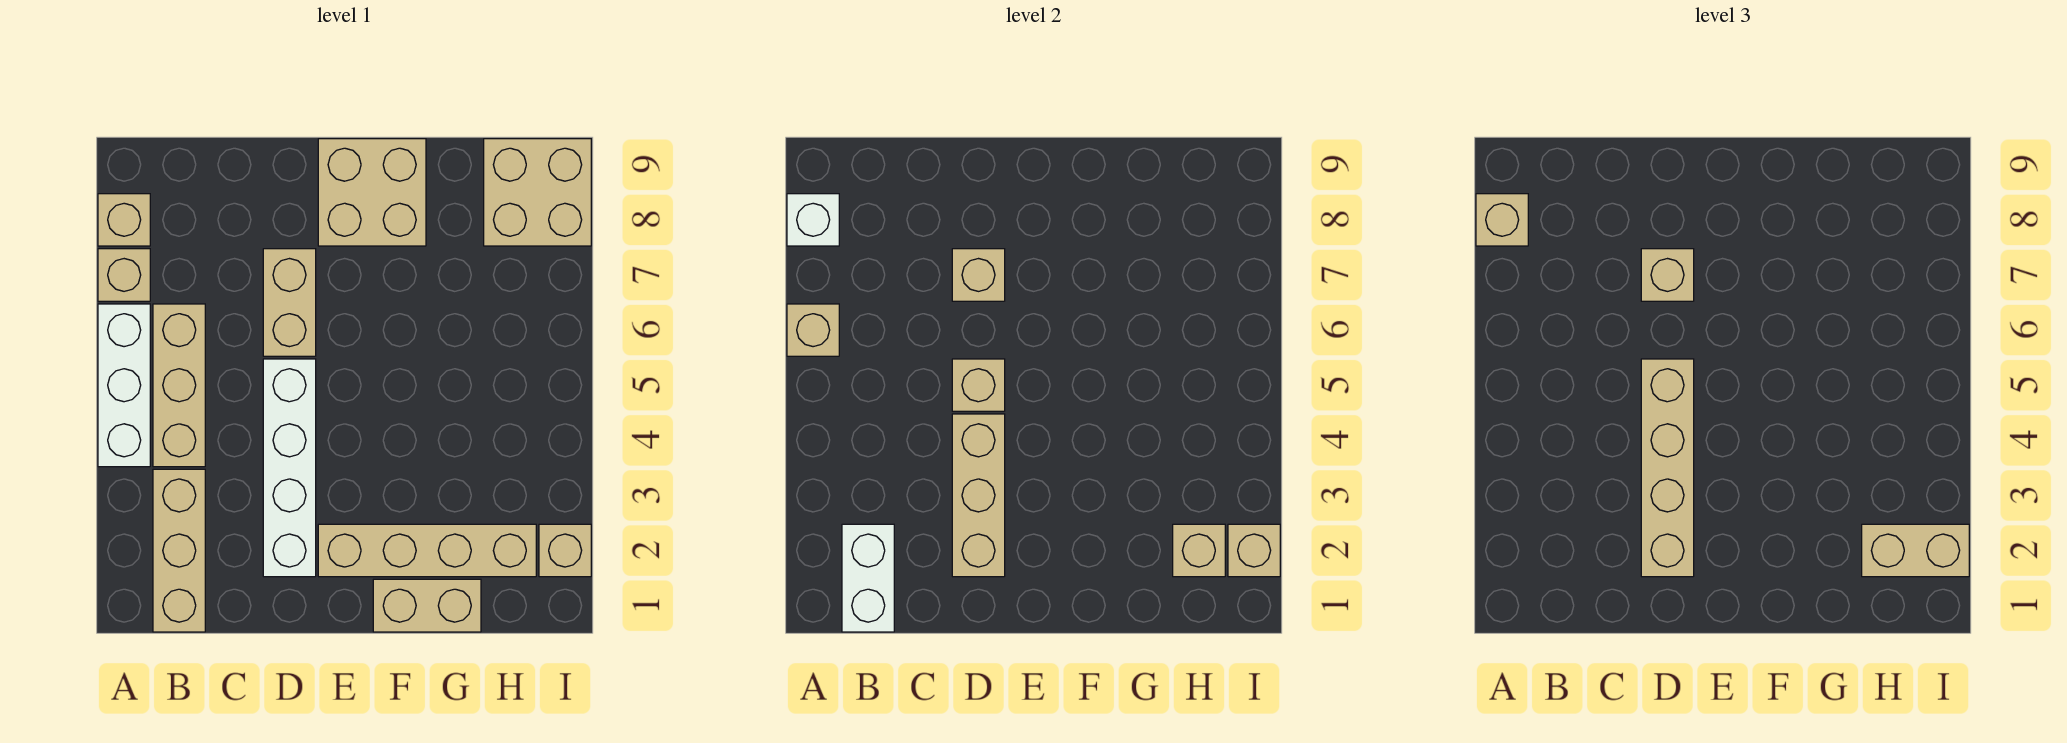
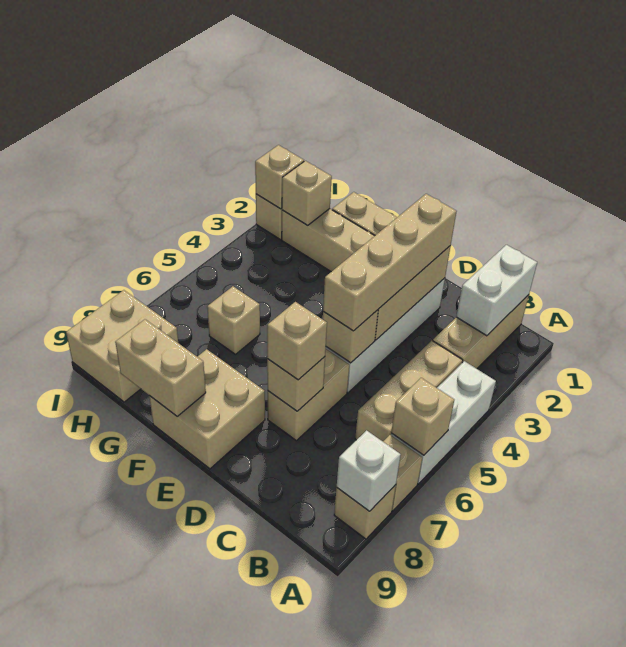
tan 1x1 brick [1476,194,1528,246] -> tan 1x1 brick moved to [207,286,260,354]
tan 1x2 brick [1862,524,1969,577] -> tan 1x2 brick moved to [115,319,206,416]

